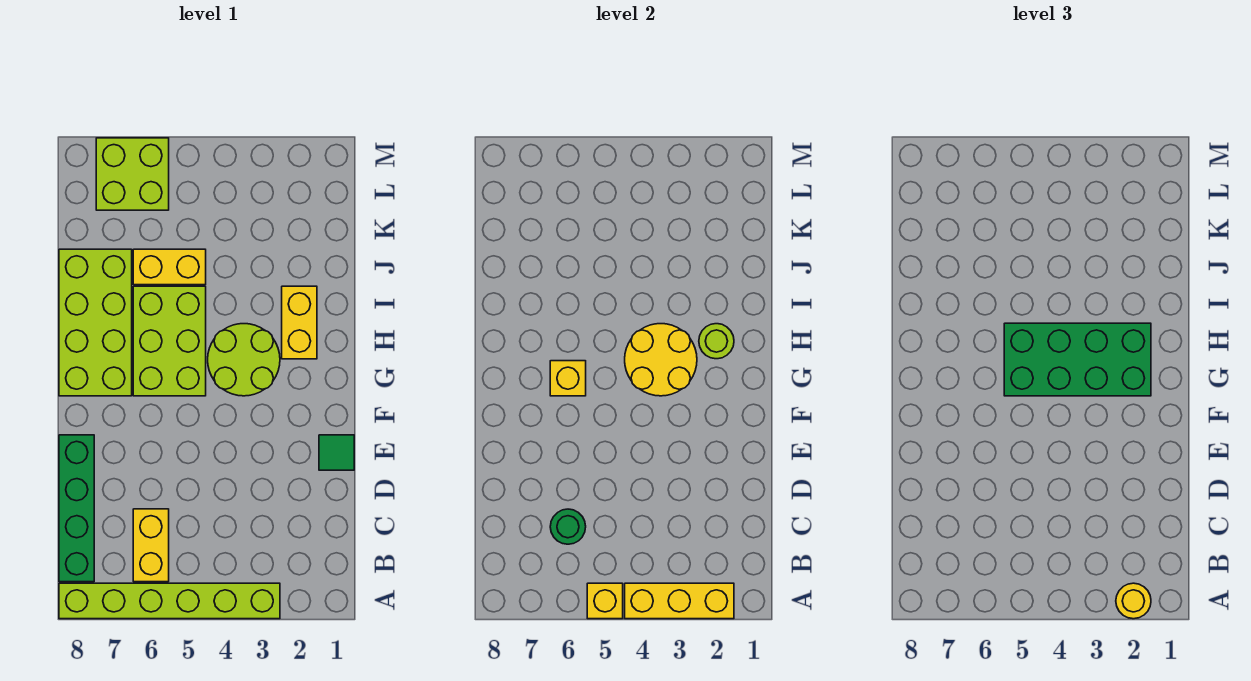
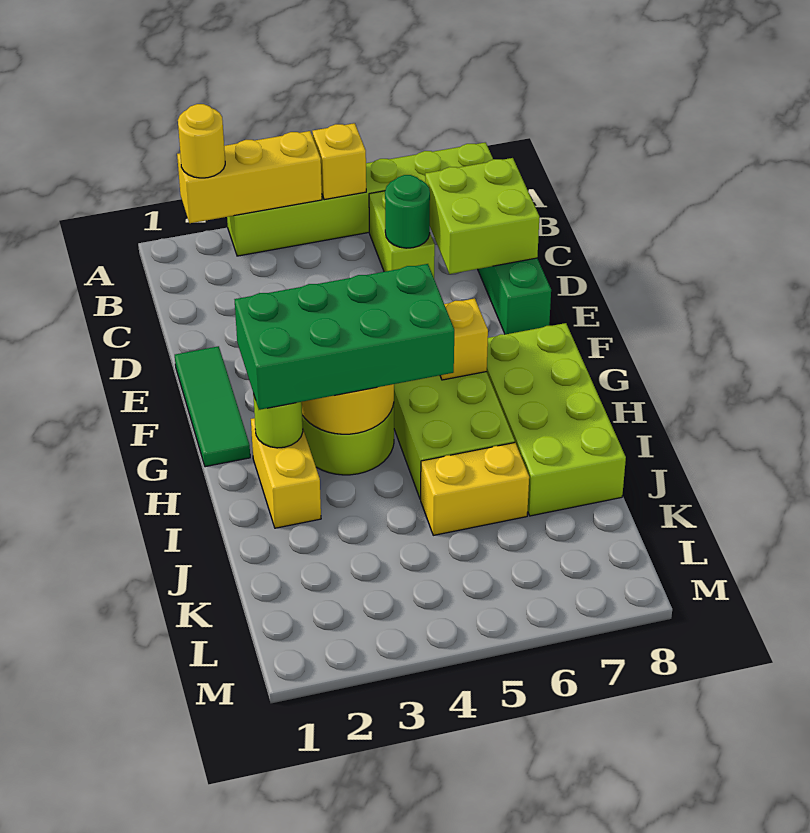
yellow 1x2 brick [133,509,169,582] -> lime 1x2 brick [369,191,435,278]
green 1x1 tile [319,435,354,470] -> green 1x3 tile [175,346,250,467]
lime 2x2 brick [96,138,169,210] -> lime 2x2 brick moved to [425,158,539,274]

